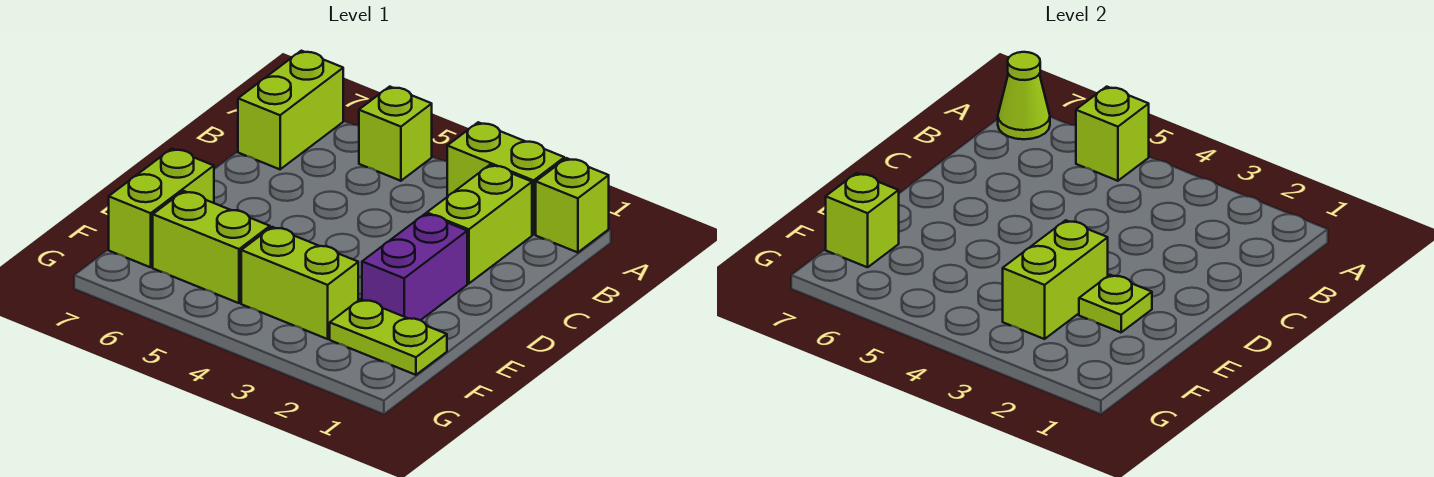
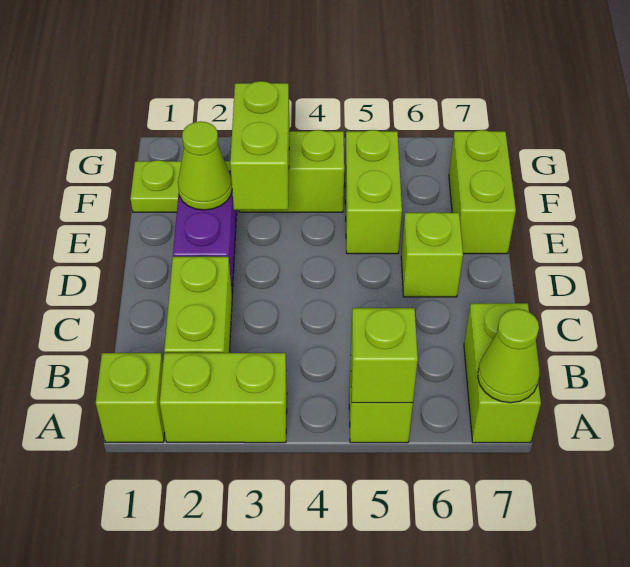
lime 1x1 plate [1079,275,1152,332] -> lime 1x1 cone [178,122,232,210]
lime 1x2 brick [153,191,270,303] -> lime 1x2 brick turned to [345,130,402,254]
lime 1x1 brick [826,173,899,267] -> lime 1x1 brick moved to [401,212,463,297]

